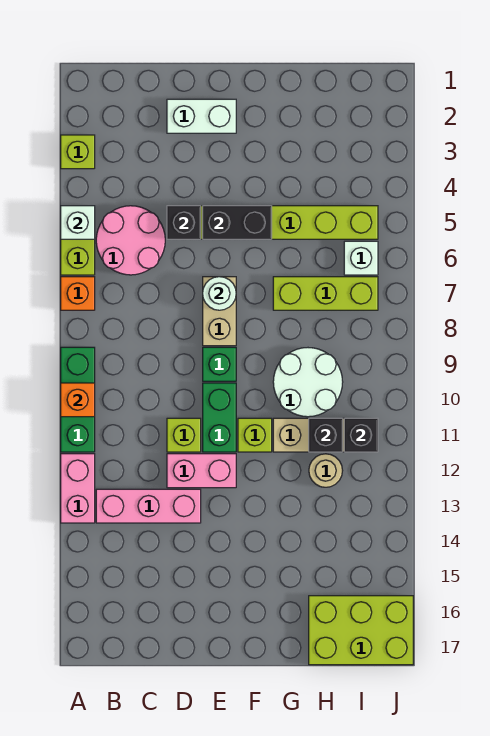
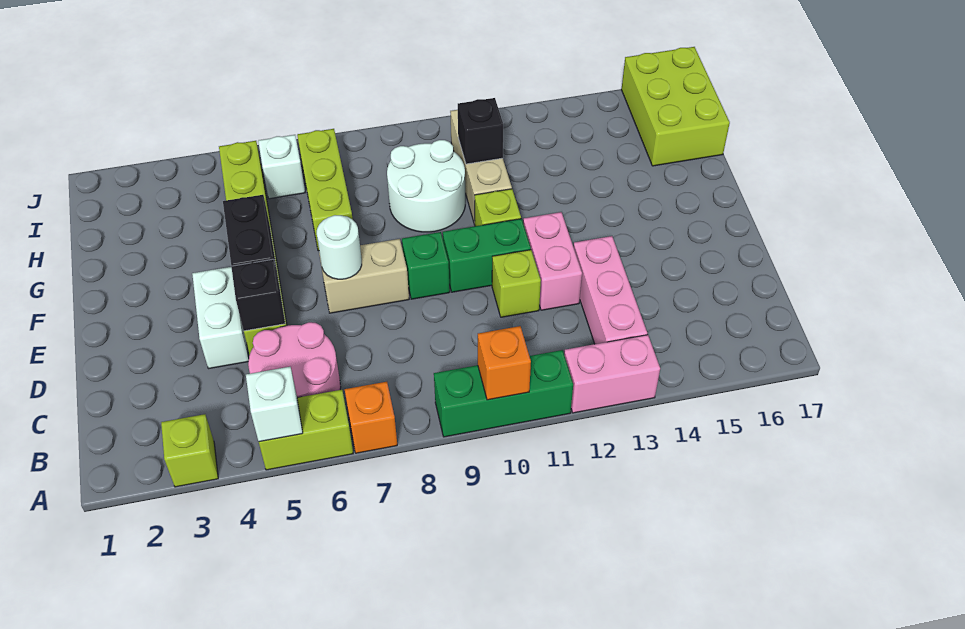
white 1x2 brick [167,99,236,133] -> white 1x2 brick moved to [192,267,249,369]
tan 1x1 round brick [309,454,343,487] -> none
black 1x1 brick [344,418,378,452] -> none

